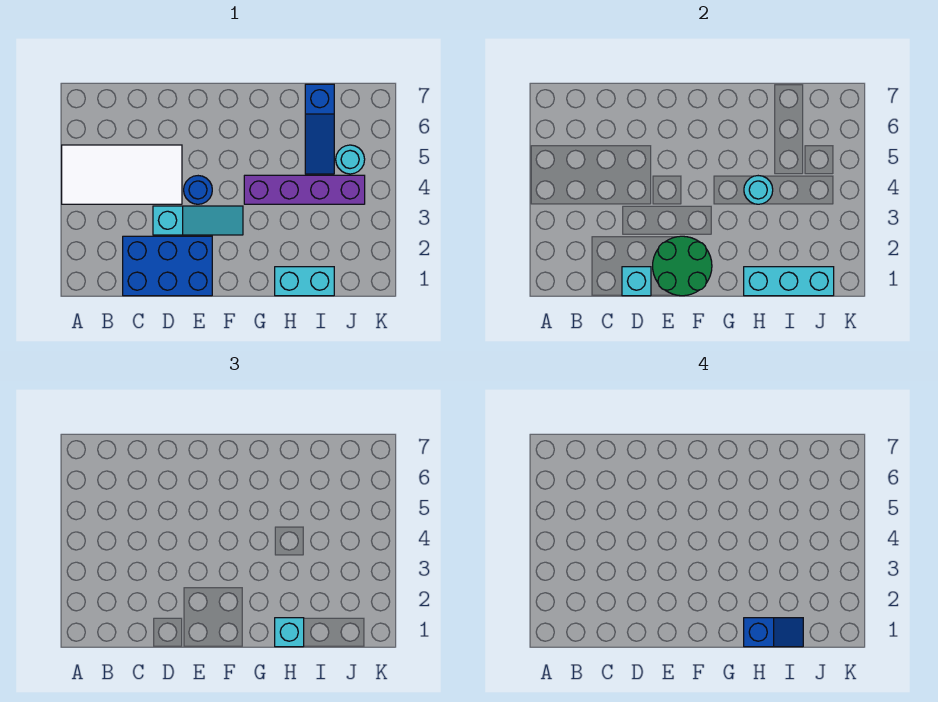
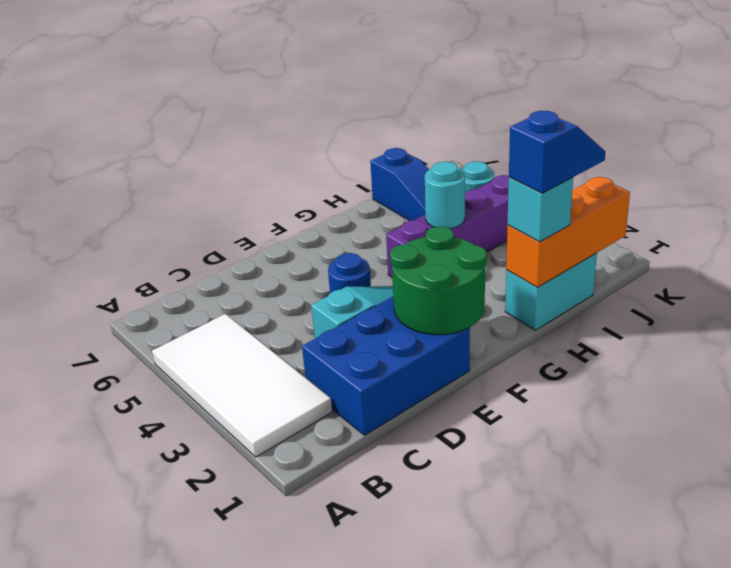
white 2x4 tile [62,145,182,204] -> white 2x4 tile turned to [152,314,332,457]
cyan 1x1 brick [622,267,651,296] -> none
cyan 1x3 brick [744,267,834,296] -> orange 1x3 brick [506,177,630,288]

